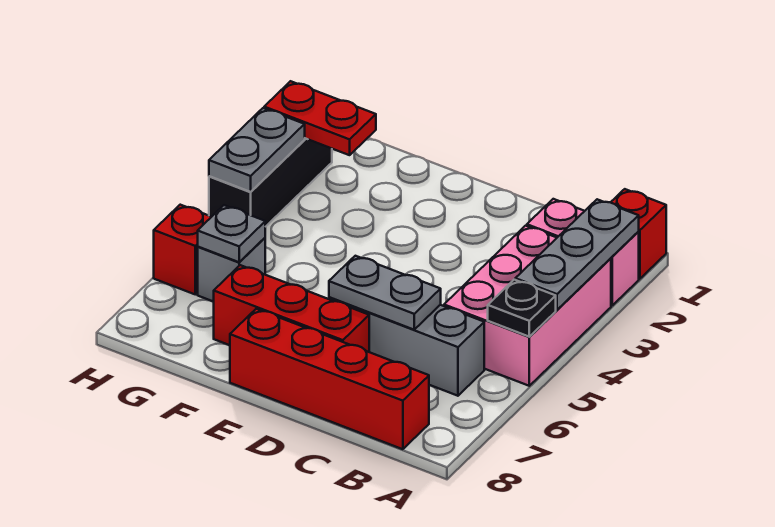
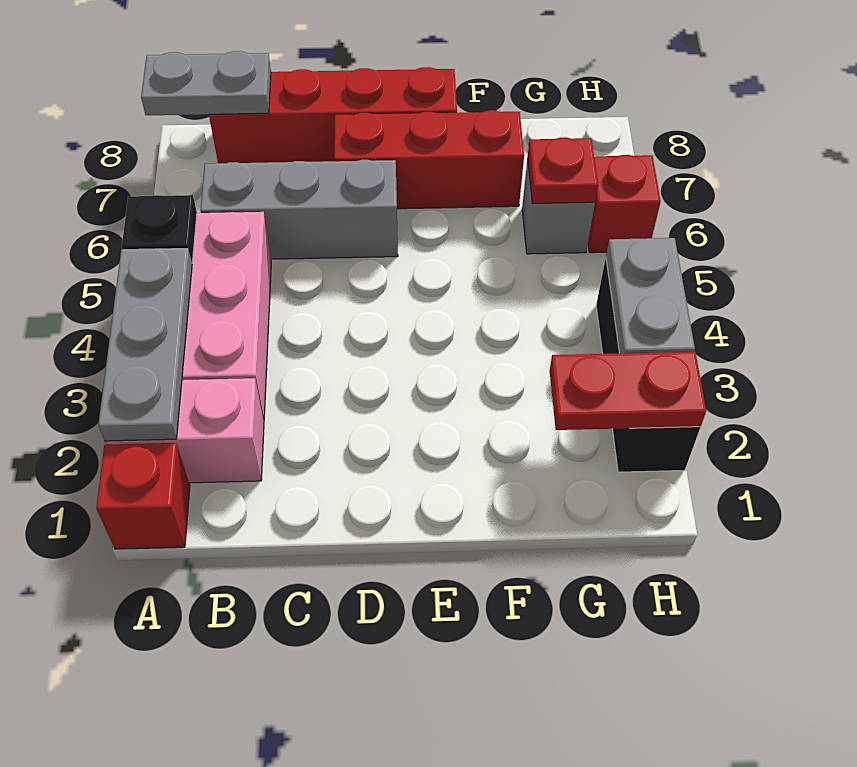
grey 1x2 plate [329,256,441,330] -> grey 1x2 plate moved to [141,51,271,115]
grey 1x1 plate [198,205,265,262] -> red 1x1 plate [528,137,598,204]

